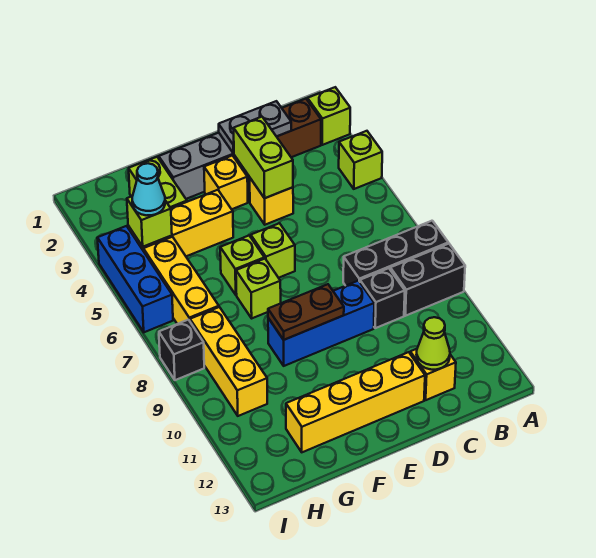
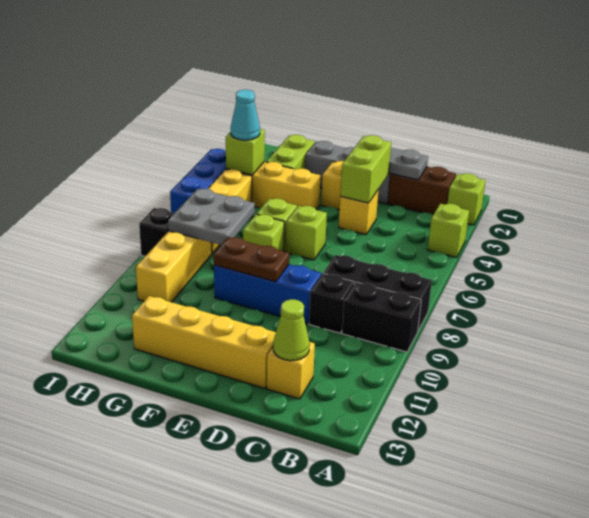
none -> grey 2x2 plate [168,189,255,245]

